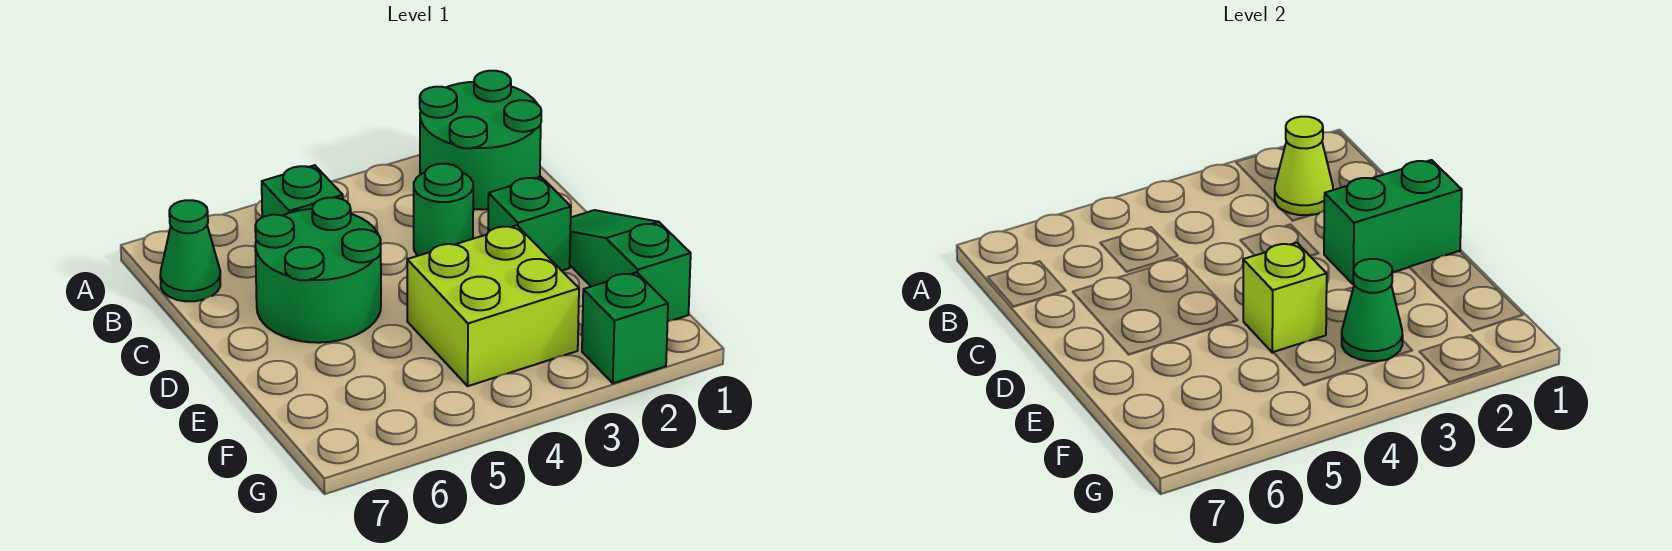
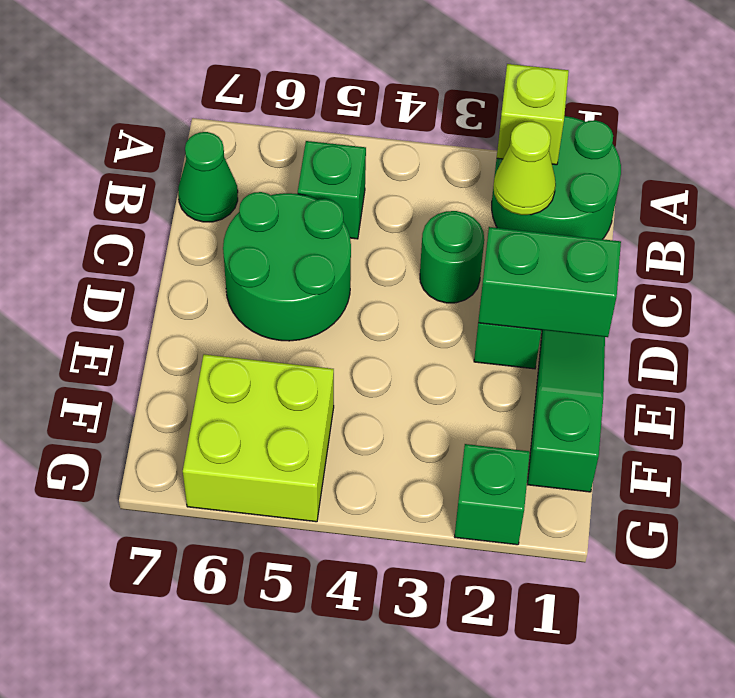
lime 2x2 brick [407,225,579,386] -> lime 2x2 brick moved to [183,354,334,522]
lime 1x1 brick [1243,243,1327,353] -> lime 1x1 brick moved to [497,64,569,165]
green 1x1 cone [1342,259,1403,361] -> none

